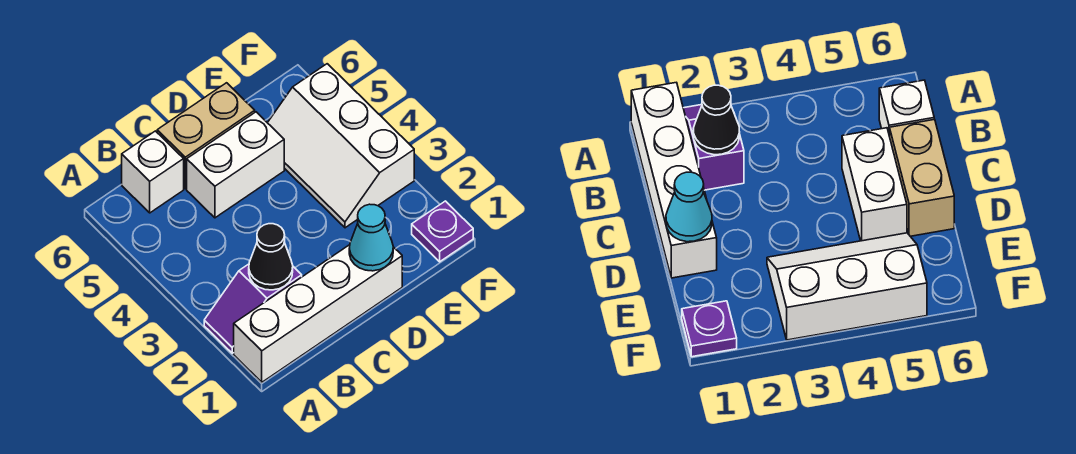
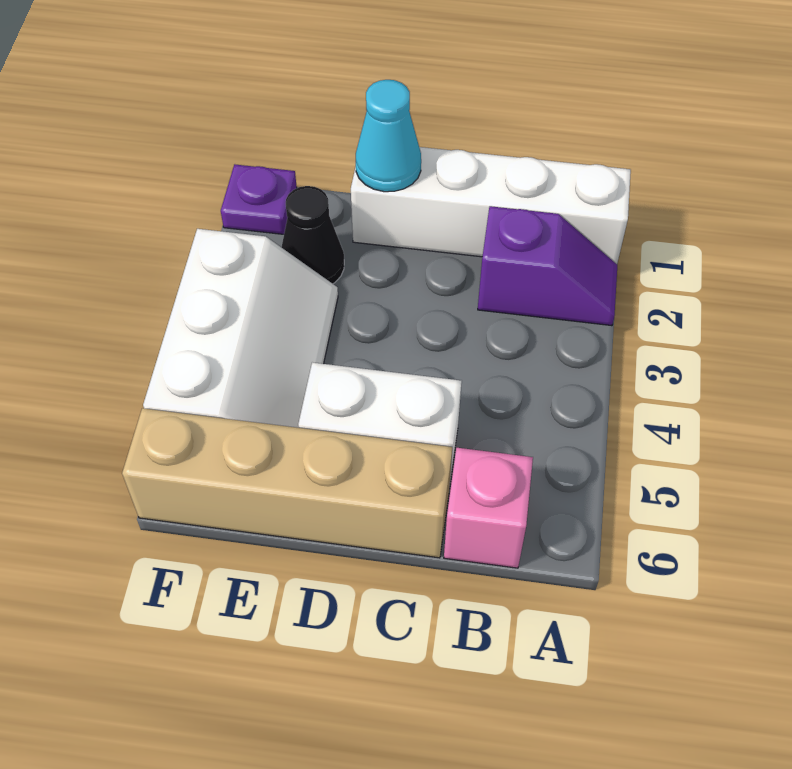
black 1x1 cone [249,224,293,290] -> black 1x1 cone moved to [281,186,344,284]
white 1x1 brick [122,131,184,213] -> pink 1x1 brick [444,448,533,568]
tan 1x2 brick [157,83,255,189] -> tan 1x4 brick [122,408,452,558]

